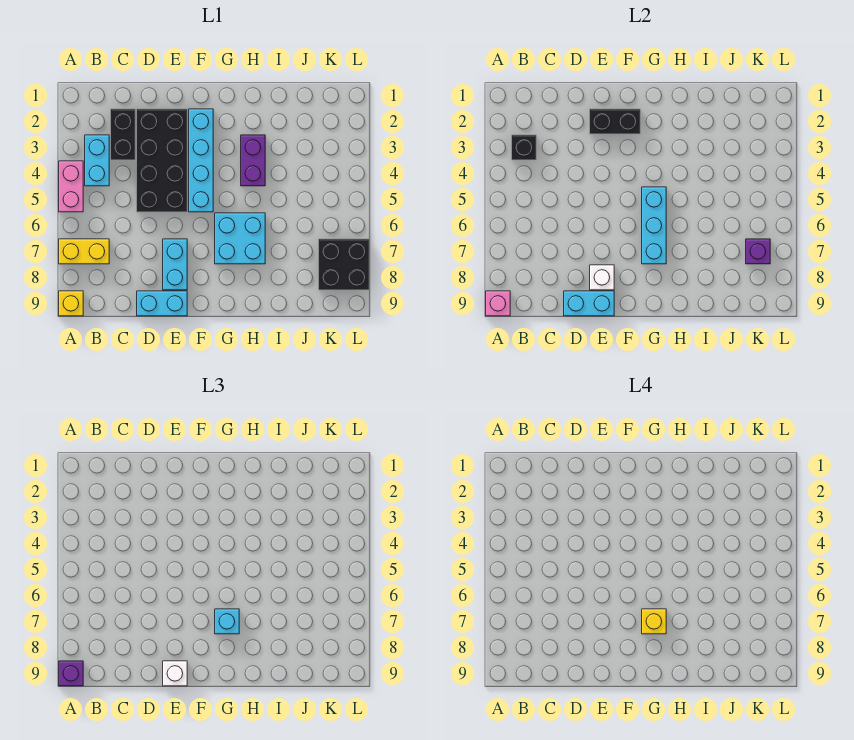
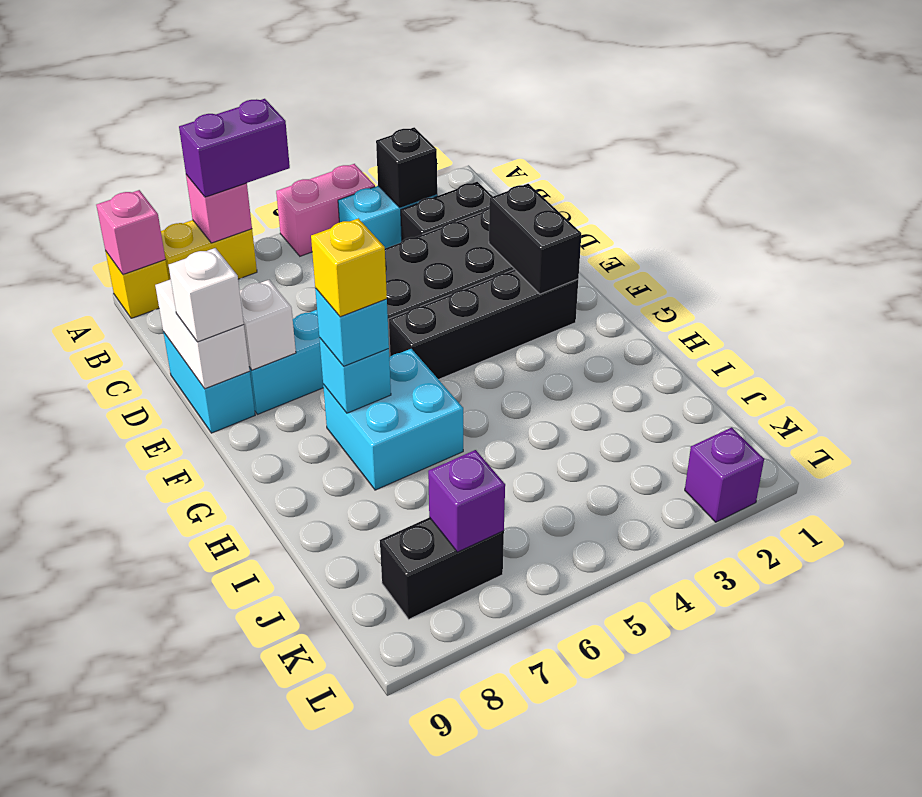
yellow 1x2 brick [59,239,109,264] -> yellow 1x2 brick turned to [161,220,257,280]
none -> pink 1x1 brick [186,175,252,243]
purple 1x1 brick [59,661,83,686] -> purple 1x1 brick moved to [685,427,764,522]
cyan 1x2 brick [564,291,614,316] -> white 1x2 brick [155,279,250,389]
cyan 1x4 brick [189,109,213,212] -> black 1x4 brick [388,269,578,379]
cyan 1x3 brick [642,187,666,264] -> cyan 1x1 brick [319,338,391,413]
purple 1x2 brick [241,135,265,186] -> purple 1x2 brick moved to [179,99,290,197]
black 2x2 brick [319,239,369,290] -> black 1x2 brick [380,517,504,619]

